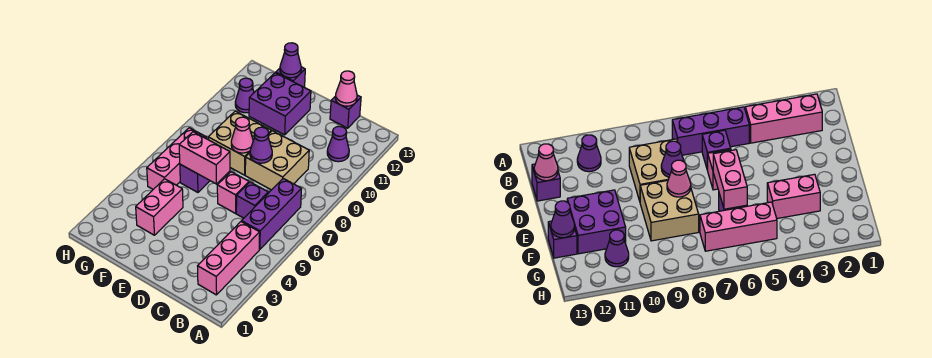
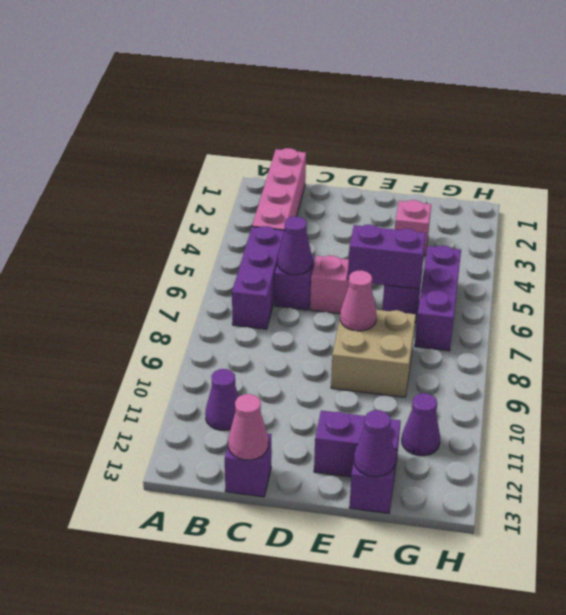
pink 1x3 brick [198,222,260,295] -> pink 1x4 brick [252,148,306,230]
tan 2x2 brick [245,131,309,190] -> none
purple 1x1 cone [250,127,272,163] -> purple 1x1 cone moved to [278,217,312,275]
pink 1x2 brick [179,132,230,184] -> purple 1x2 brick [348,225,426,289]
purple 2x2 brick [249,73,311,135] -> purple 1x2 brick [314,410,401,477]
pink 1x2 brick [136,179,183,235] -> pink 1x1 brick [395,200,431,256]
pink 1x3 brick [147,128,207,189] -> purple 1x3 brick [415,246,461,351]

